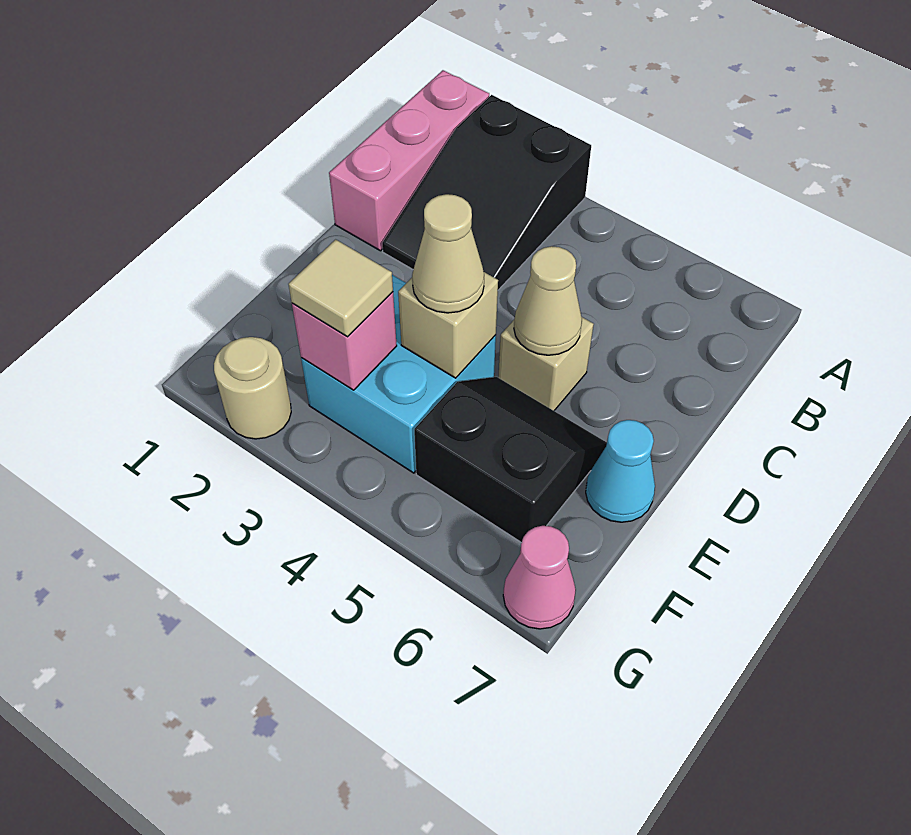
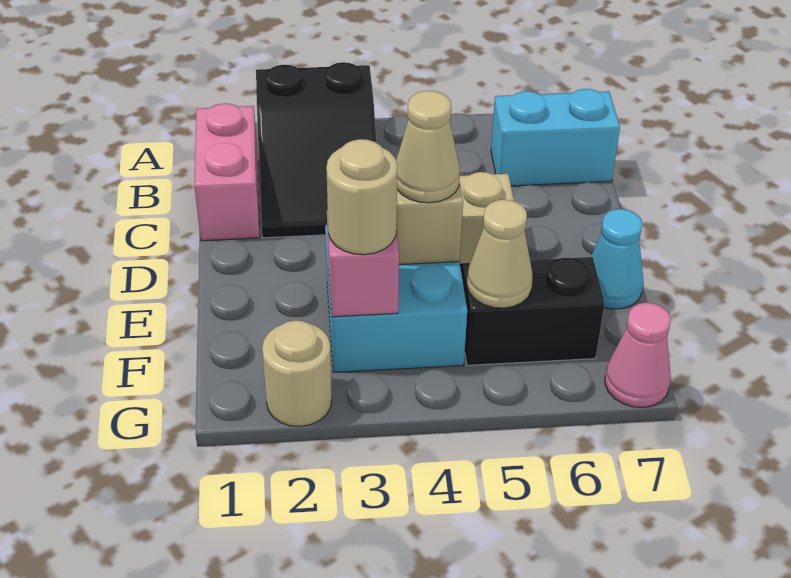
pink 1x3 brick [329,70,489,251] -> pink 1x2 brick [194,103,260,241]
none -> cyan 1x2 brick [491,89,620,186]
tan 1x1 cone [514,246,582,355] -> tan 1x1 cone moved to [467,200,533,308]
tan 1x1 tile [289,240,393,337] -> tan 1x1 round brick [326,139,398,255]

